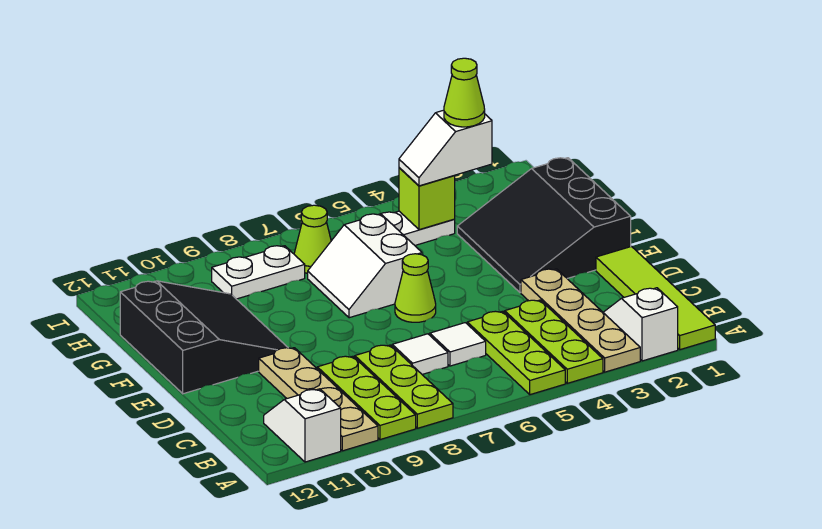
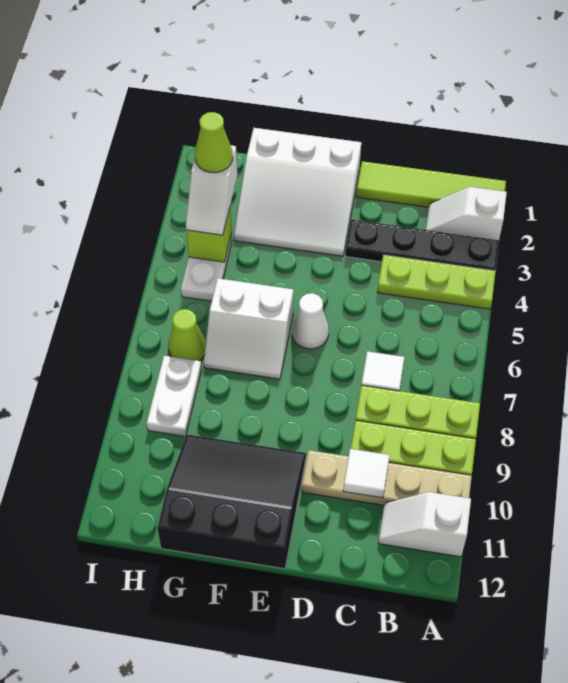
tan 1x4 plate [521,269,640,372] -> black 1x4 plate [345,219,499,271]
lime 1x3 plate [467,311,565,395] -> none
white 1x1 tile [430,323,486,366] -> white 1x1 tile moved to [343,449,390,498]
black 3x3 slope [457,158,631,293] -> white 3x3 slope [234,128,361,256]
lime 1x1 cone [395,254,436,322] -> white 1x1 cone [292,293,329,349]

